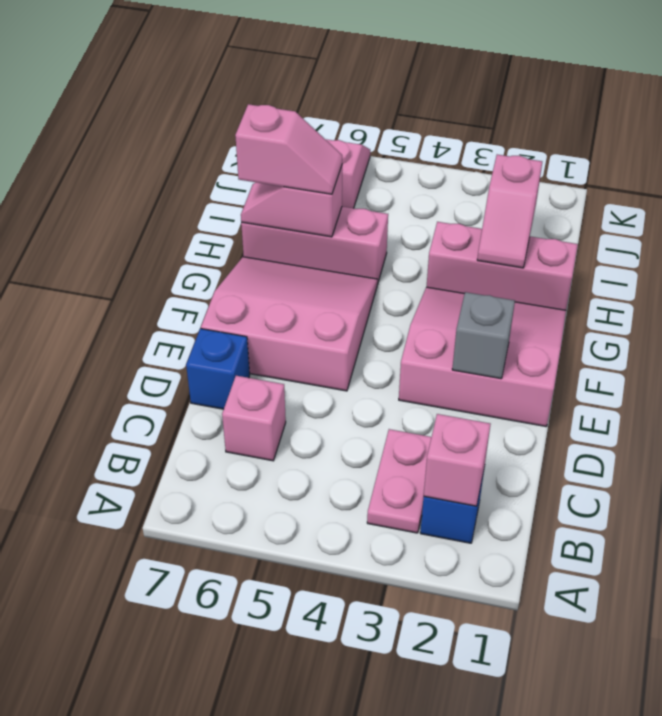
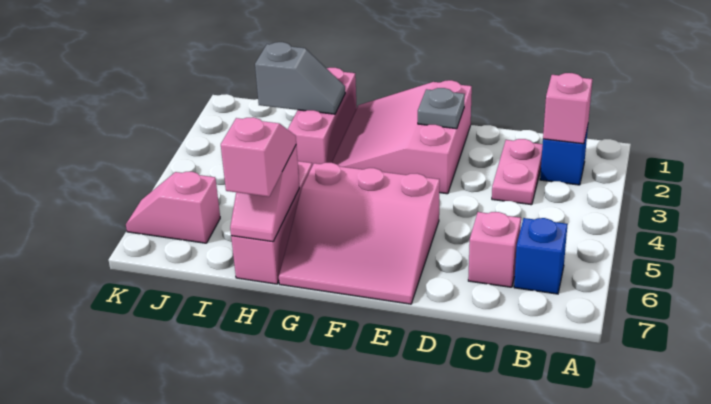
pink 1x2 plate [367,429,431,533] -> pink 1x2 plate turned to [492,139,543,205]
blue 1x1 brick [186,329,250,409] -> blue 1x1 brick moved to [514,218,568,294]
grey 1x1 brick [452,292,515,379] -> grey 1x1 plate [418,88,465,129]
pink 3x3 slope [201,257,377,391] -> pink 3x3 slope turned to [279,163,440,304]
pink 1x2 slope [477,155,542,268] -> grey 1x2 slope [255,42,345,114]

